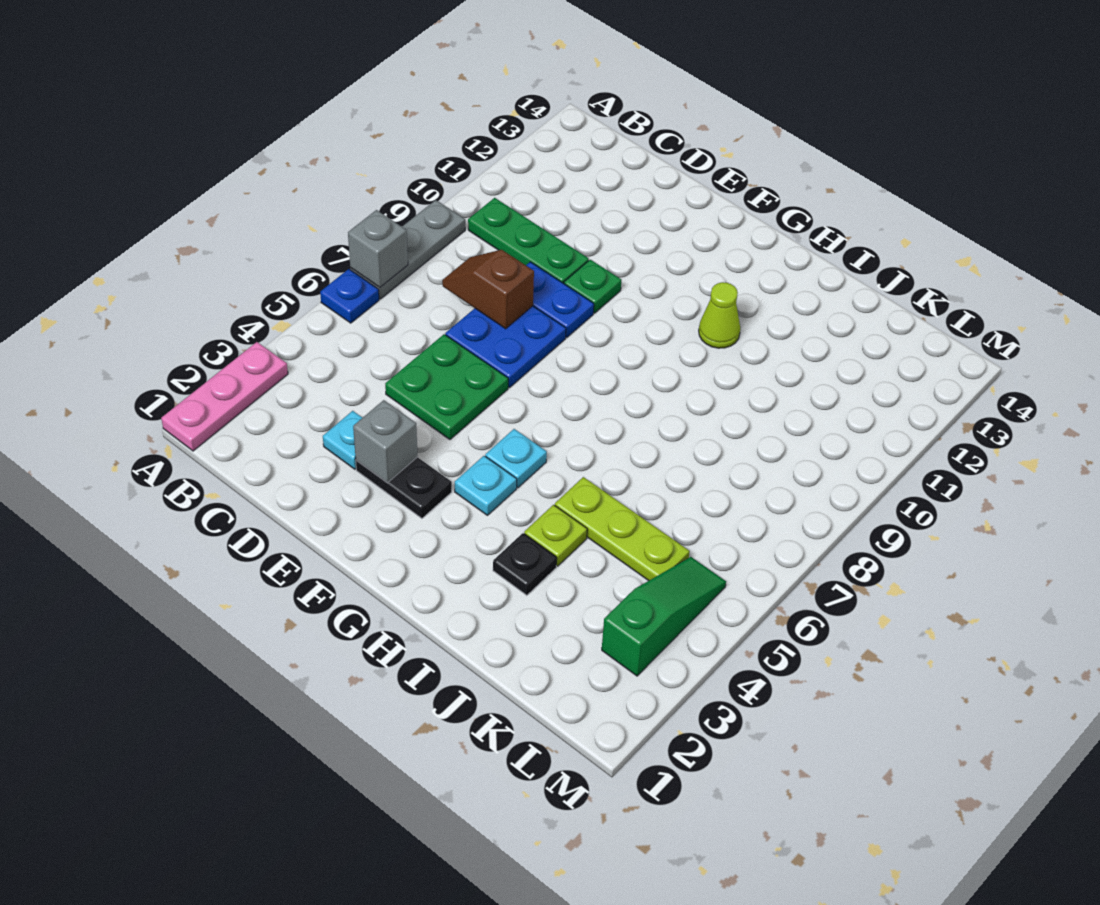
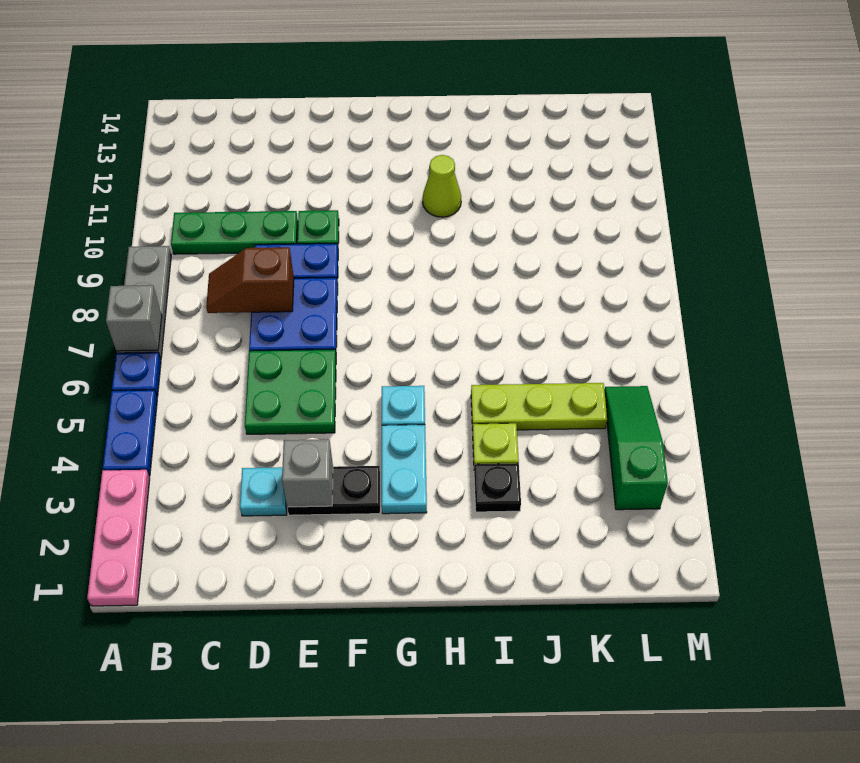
none -> blue 1x2 plate [103,390,157,476]
cyan 1x1 plate [455,456,517,515] -> cyan 1x2 plate [382,425,427,514]

